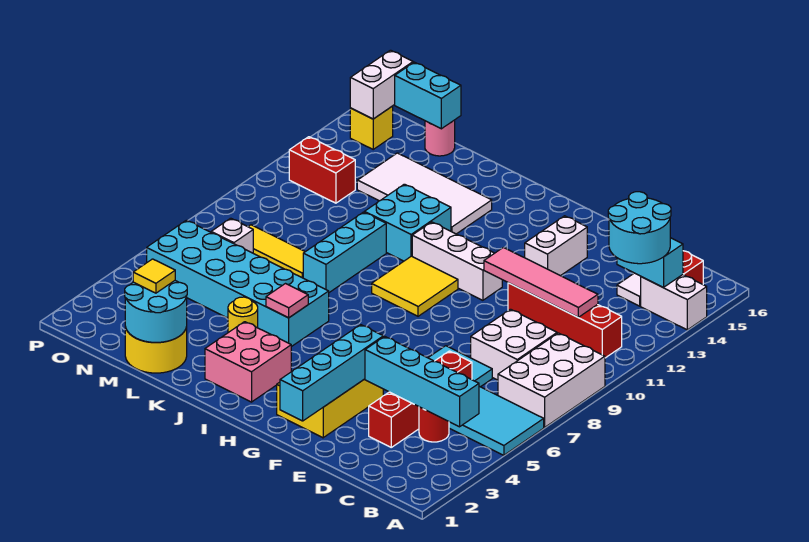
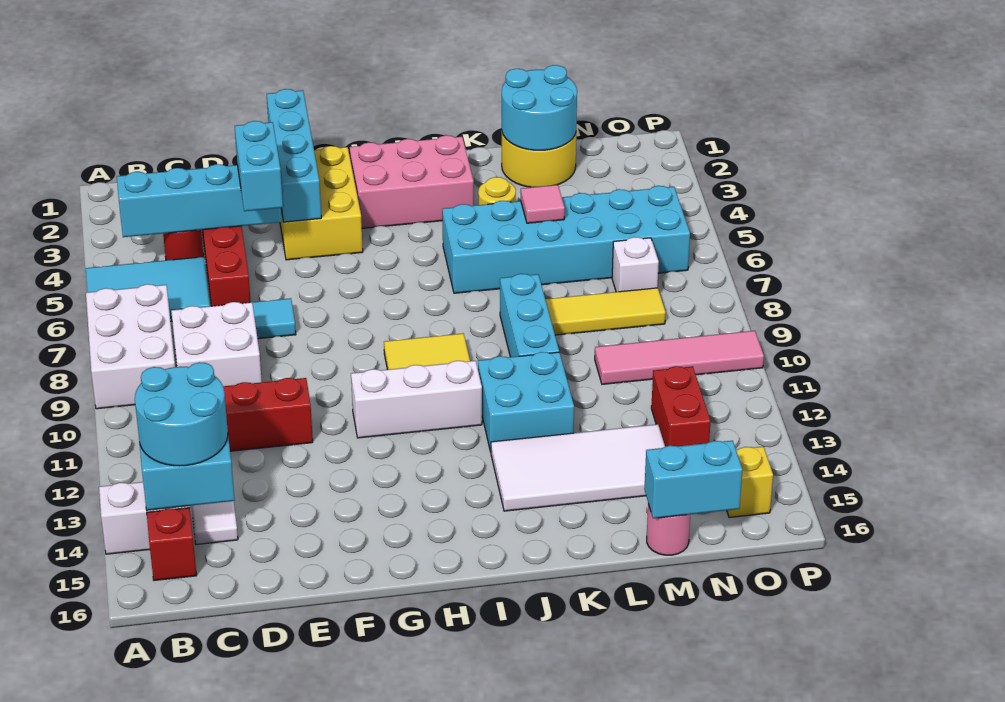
pink 1x4 tile [484,248,598,317] -> pink 1x4 tile moved to [595,331,764,384]
none -> cyan 1x2 brick [235,121,283,211]
white 1x2 brick [525,216,587,276] -> none
pink 2x2 brick [205,322,291,402] -> pink 2x3 brick [350,135,474,228]
pink 1x1 tile [266,284,308,318] -> pink 1x1 tile moved to [521,185,565,223]
yellow 1x1 tile [133,259,175,293] -> none
red 1x2 brick [289,137,355,203] -> red 1x2 brick turned to [651,366,711,447]
white 1x2 brick [350,50,413,119] -> none

